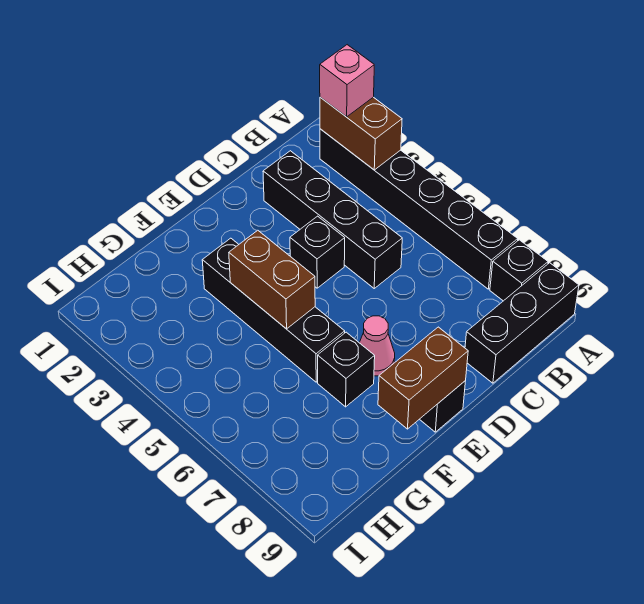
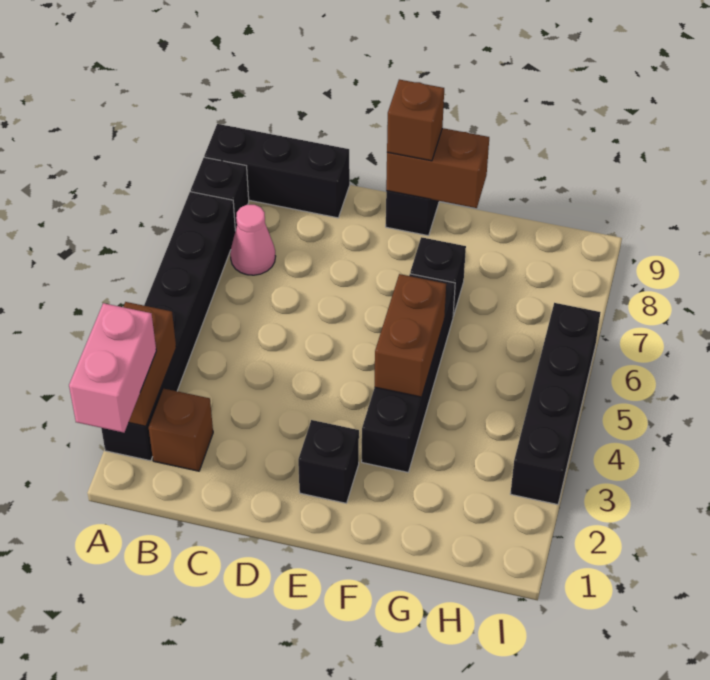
pink 1x1 brick [320,45,374,117] -> pink 1x2 brick [69,303,156,433]
none -> brown 1x1 brick [149,389,213,471]
black 1x4 brick [263,151,402,288] -> black 1x4 brick moved to [510,303,601,505]
black 1x1 brick [290,216,345,288] -> black 1x1 brick moved to [298,420,359,503]
pink 1x1 cone [360,316,395,376] -> pink 1x1 cone moved to [230,205,276,275]
none -> brown 1x1 brick [387,80,444,161]

